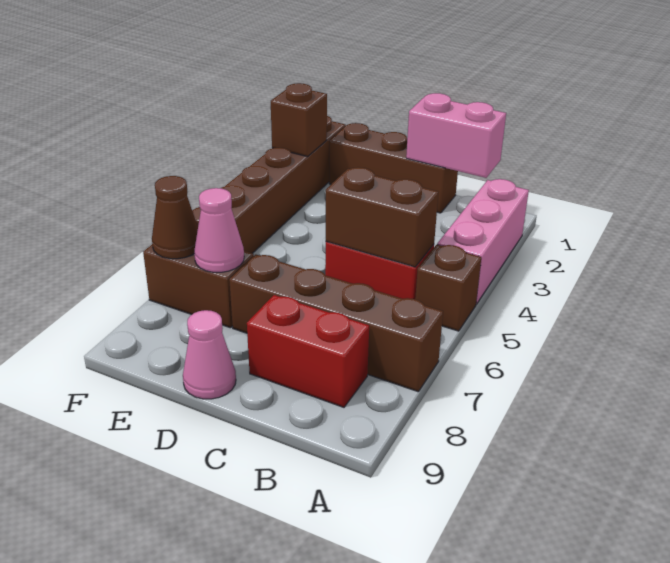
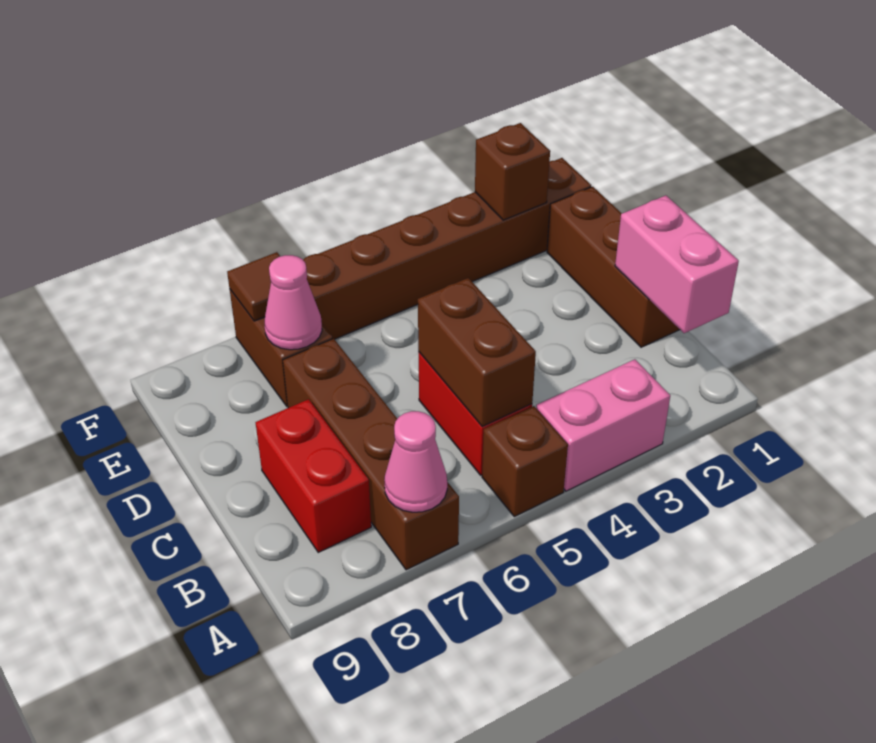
pink 1x3 brick [437,179,529,304] -> pink 1x2 brick [536,359,670,491]
pink 1x1 cone [183,310,236,399] -> pink 1x1 cone moved to [384,411,447,512]
brown 1x1 cone [152,176,198,259] -> brown 1x1 tile [227,252,280,321]

